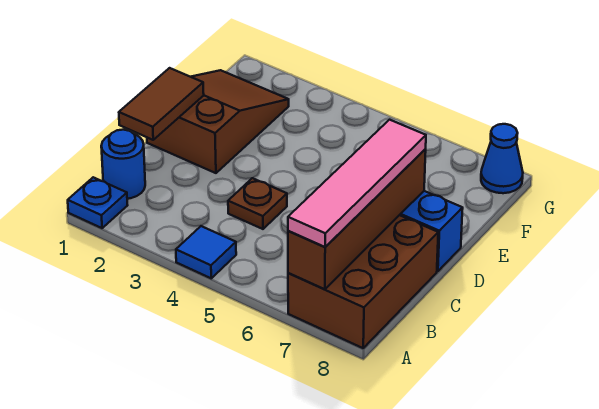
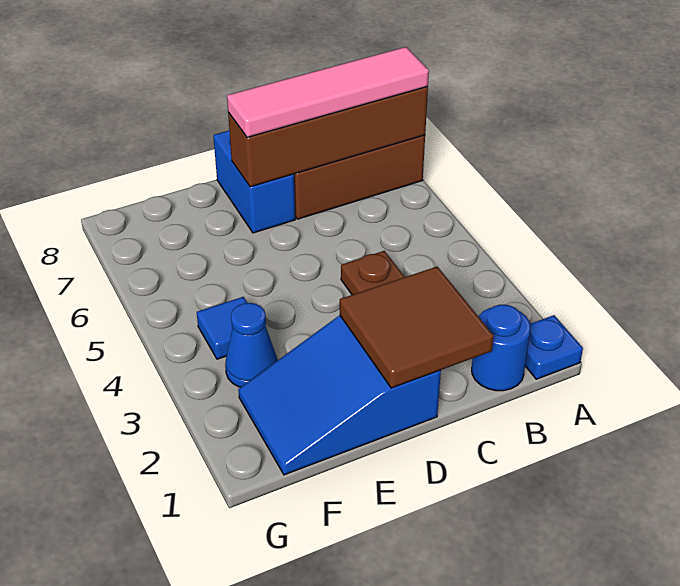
blue 1x1 tile [176,226,236,278] -> blue 1x1 tile moved to [197,297,247,359]
brown 1x2 tile [119,68,204,140] -> brown 2x2 tile [340,267,494,388]
brown 2x3 slope [147,70,289,173] -> blue 2x3 slope [238,316,441,475]
blue 1x1 cone [481,124,523,193] -> blue 1x1 cone moved to [225,303,278,387]

